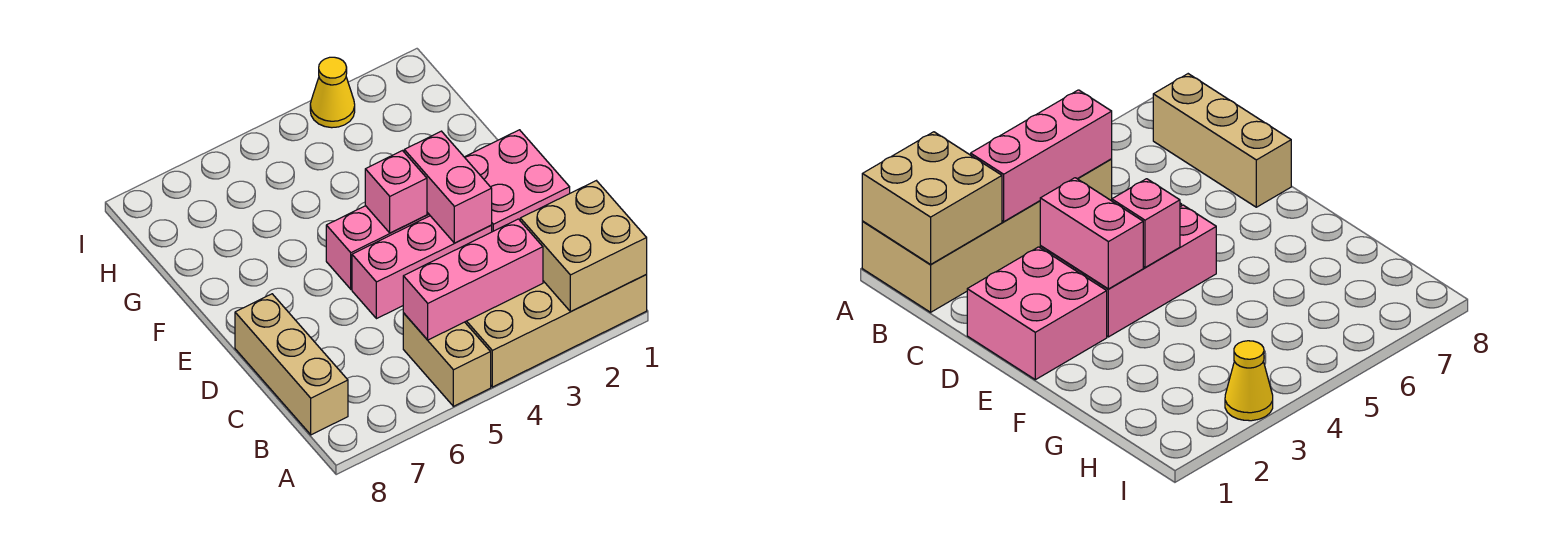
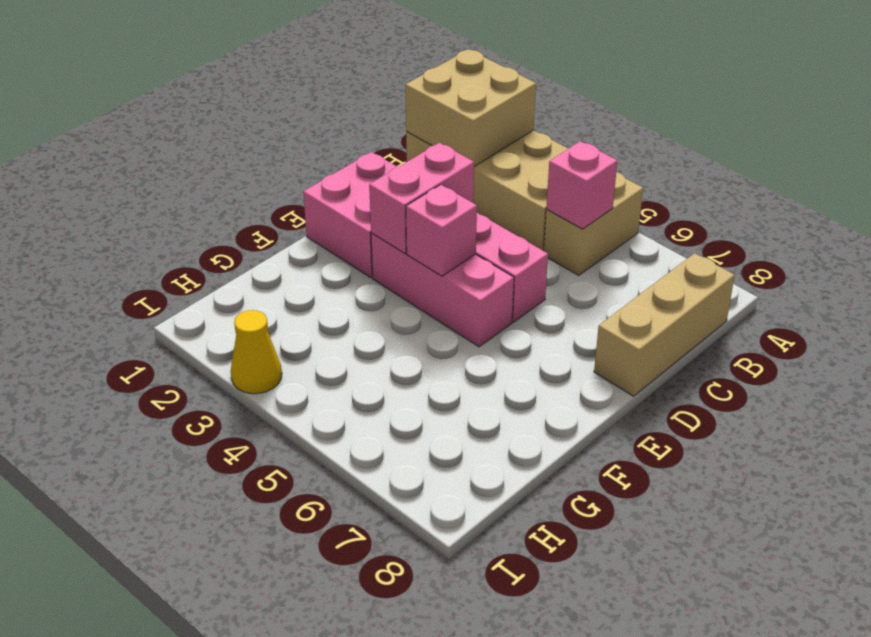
pink 1x3 brick [403,219,543,340] -> pink 1x1 brick [546,141,617,229]

